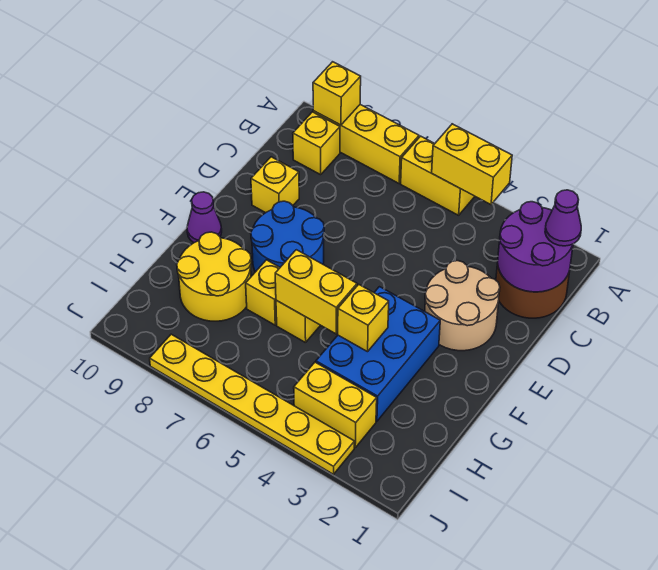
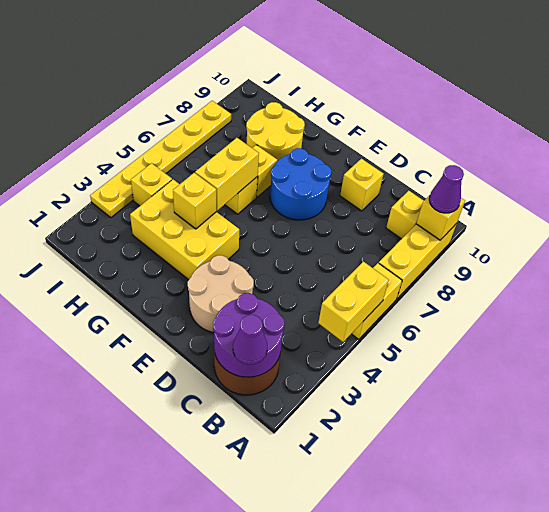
blue 2x3 brick [316,287,440,421] -> yellow 2x3 brick [130,180,239,280]
purple 1x1 cone [187,192,222,243] -> purple 1x1 cone moved to [429,165,464,213]
yellow 1x2 brick [294,362,377,447] -> yellow 1x1 brick [131,163,172,206]

